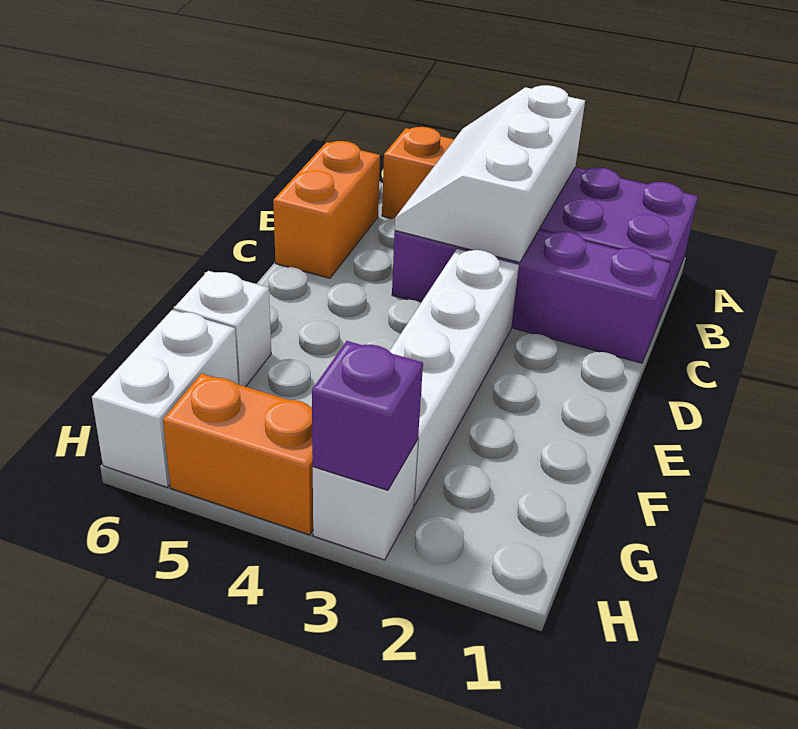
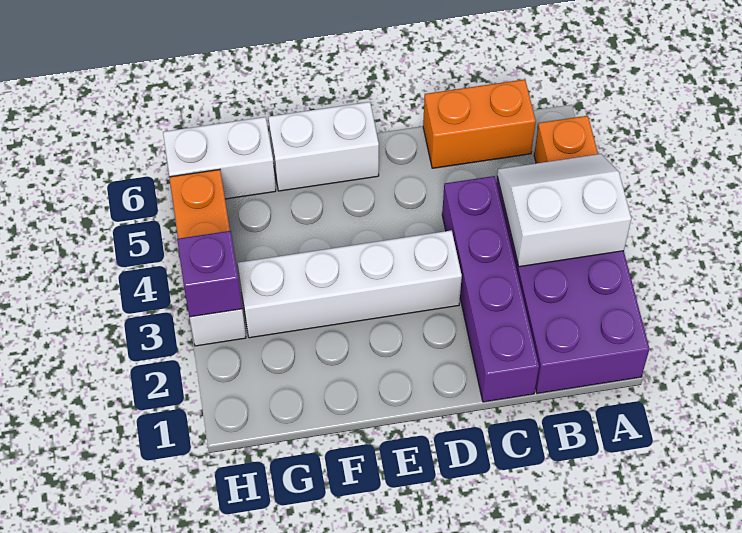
white 2x3 slope [395,85,585,262] -> white 2x2 slope [497,154,631,267]
white 1x1 brick [174,271,271,387] -> white 1x2 brick [268,102,379,191]

